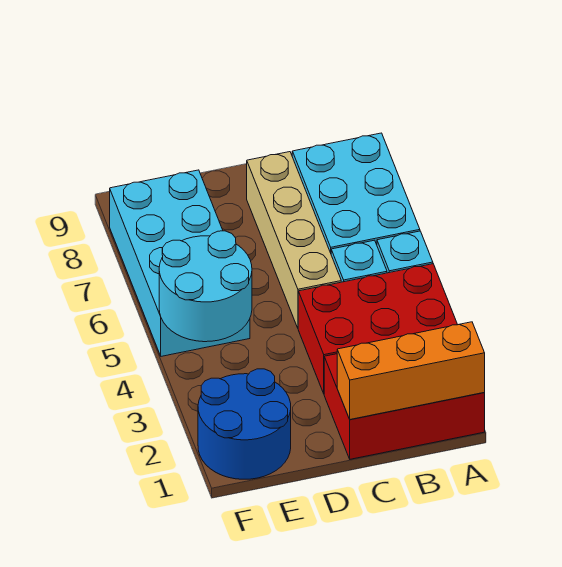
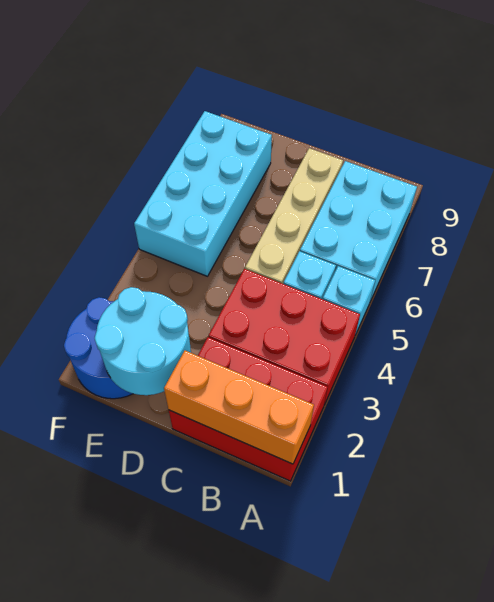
cyan 2x2 round brick [159,231,252,342] -> cyan 2x2 round brick moved to [95,287,191,395]

